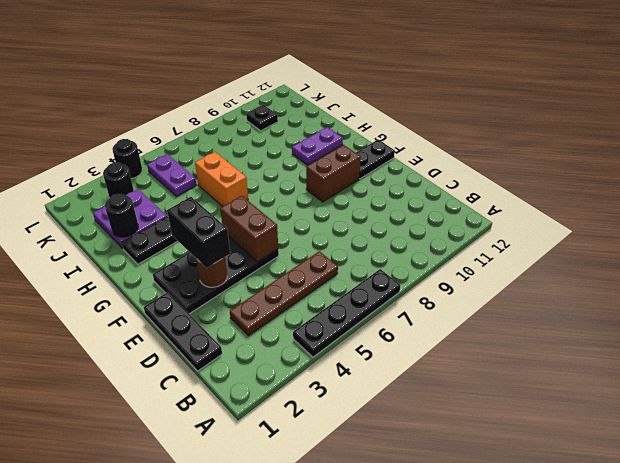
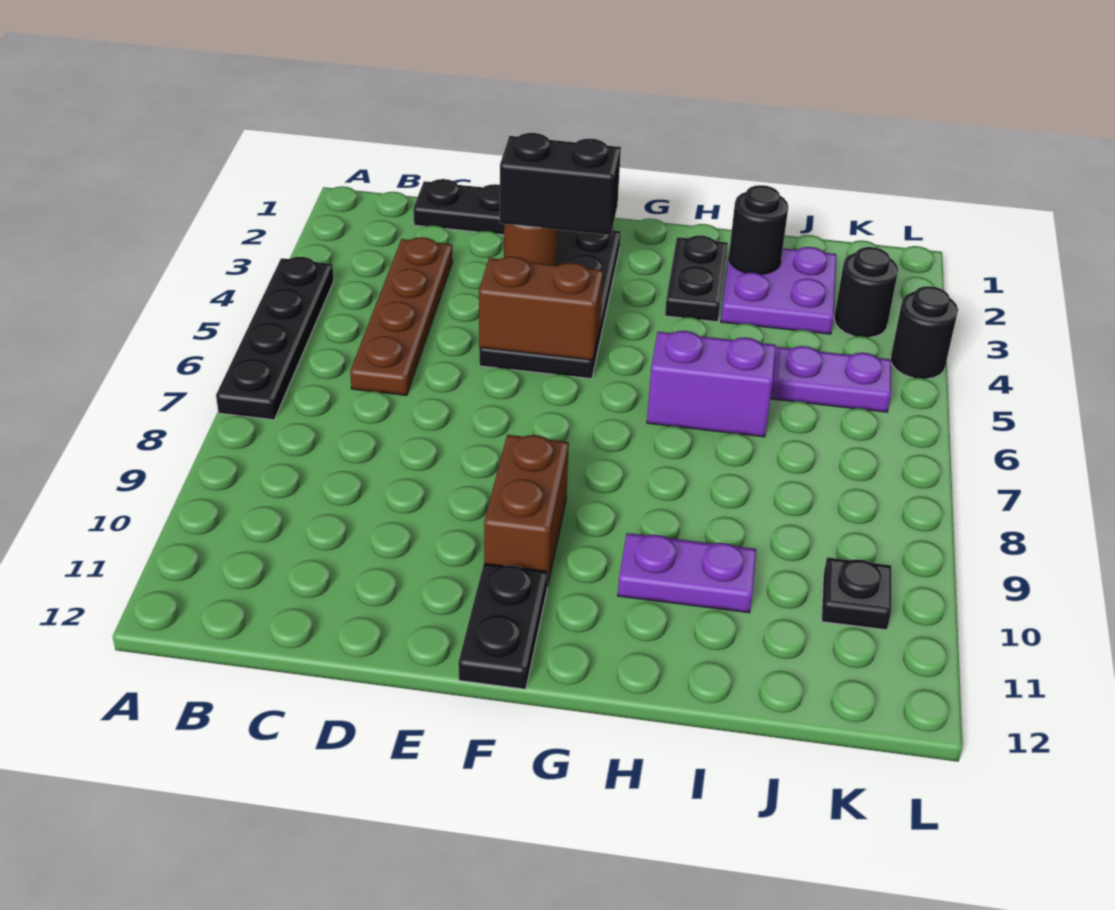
orange 1x2 brick [195,152,248,206] -> purple 1x2 brick [647,331,776,437]
purple 1x2 plate [292,127,343,165] -> purple 1x2 plate turned to [618,533,756,613]

